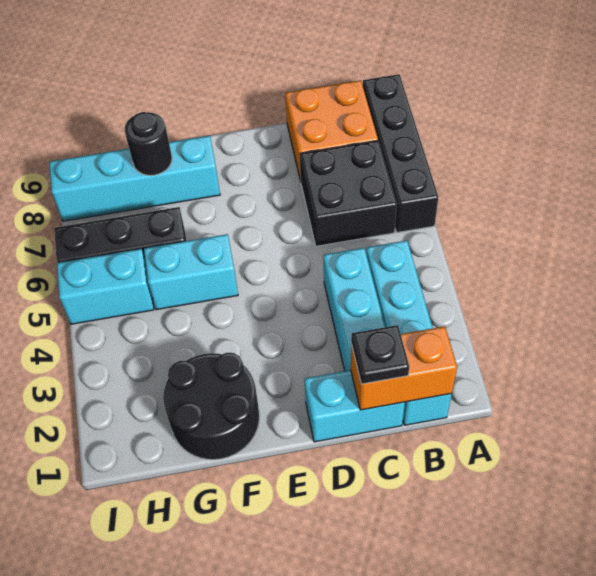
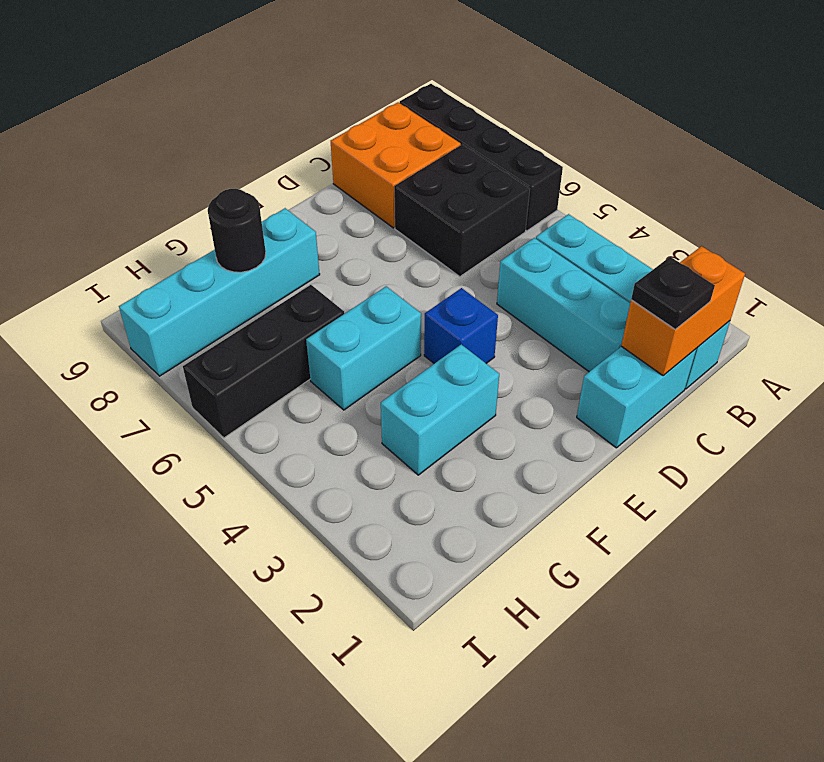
none -> blue 1x1 brick [424,288,498,364]
black 2x2 round brick [163,353,259,460] -> none
cyan 1x2 brick [57,249,154,324] -> cyan 1x2 brick moved to [381,344,499,475]

